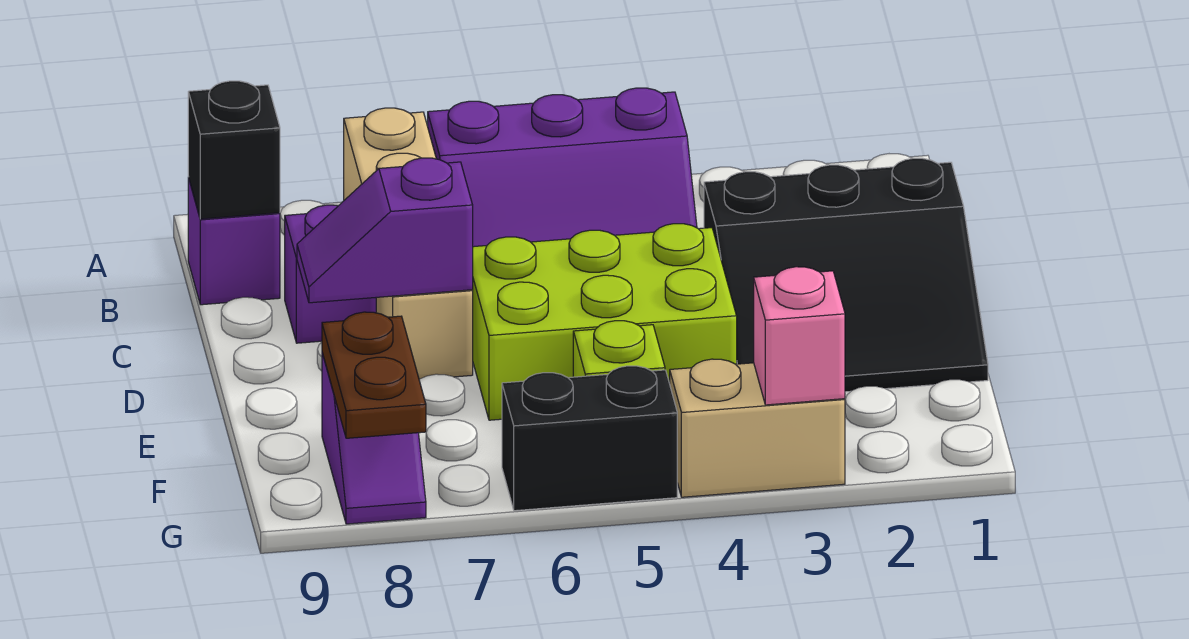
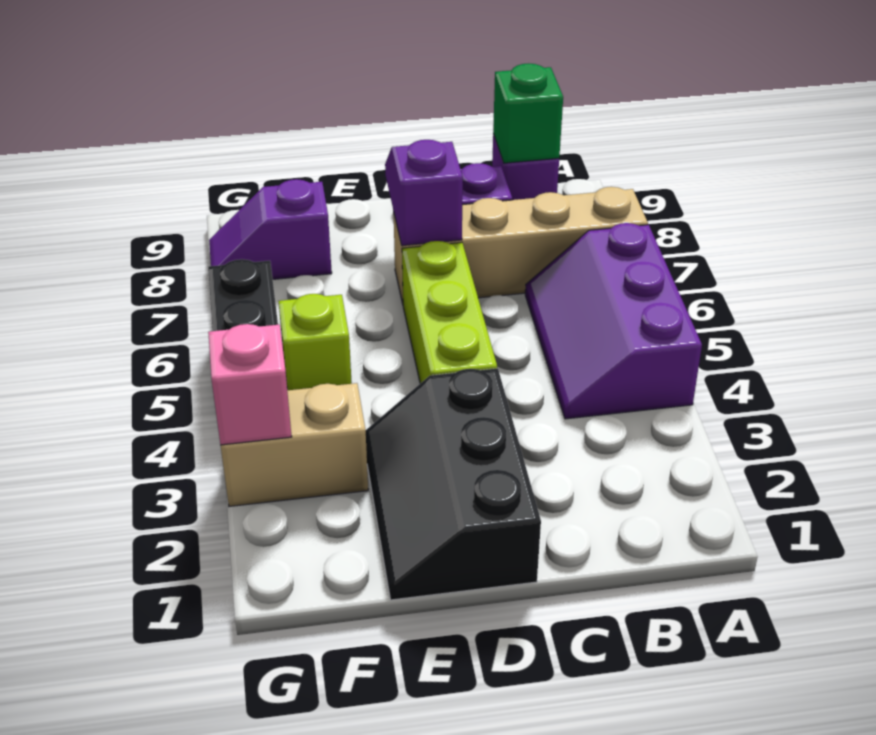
black 1x1 brick [188,81,280,219] -> green 1x1 brick [493,63,563,163]
black 3x3 slope [704,158,988,392] -> black 2x3 slope [366,368,541,600]
lime 2x3 brick [472,224,737,420] -> lime 1x3 brick [402,241,497,383]
brown 1x2 plate [322,312,426,438] -> none
tan 1x2 brick [670,359,845,497] -> tan 1x2 brick turned to [220,383,368,506]

